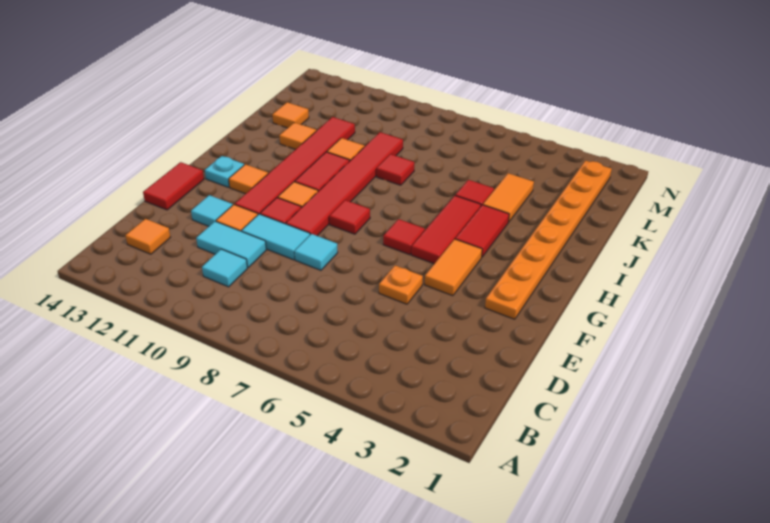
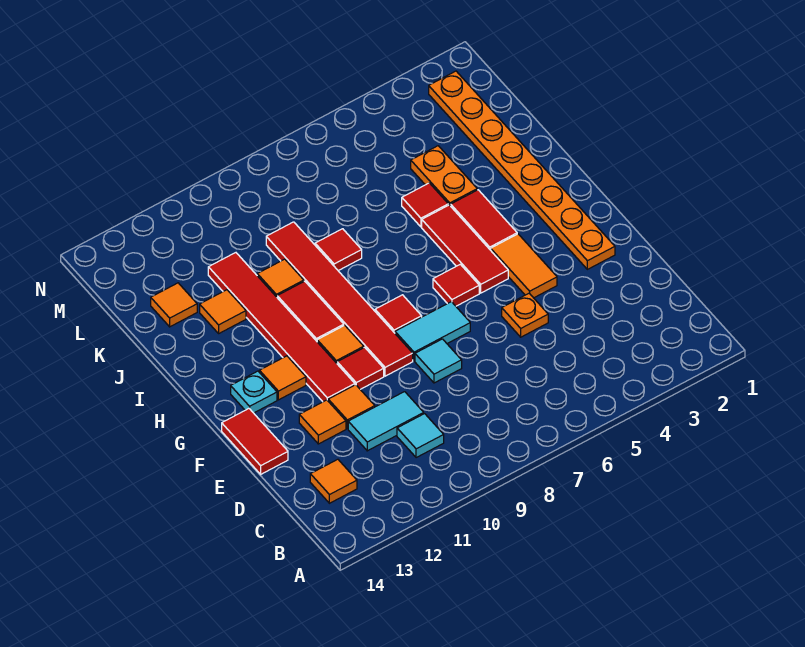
cyan 1x2 tile [241,214,310,260] -> cyan 1x2 tile moved to [395,302,470,361]
cyan 1x1 tile [191,195,233,226] -> orange 1x1 tile [299,400,346,444]
orange 1x2 tile [483,173,534,222] -> orange 1x2 plate [411,146,477,206]

